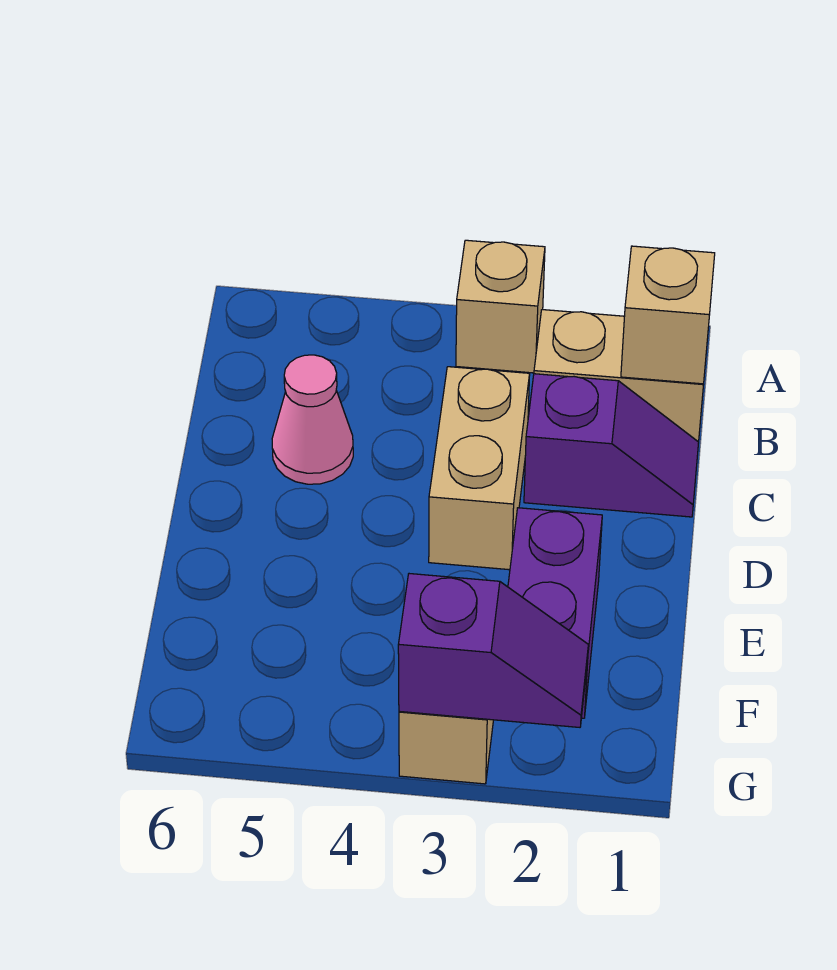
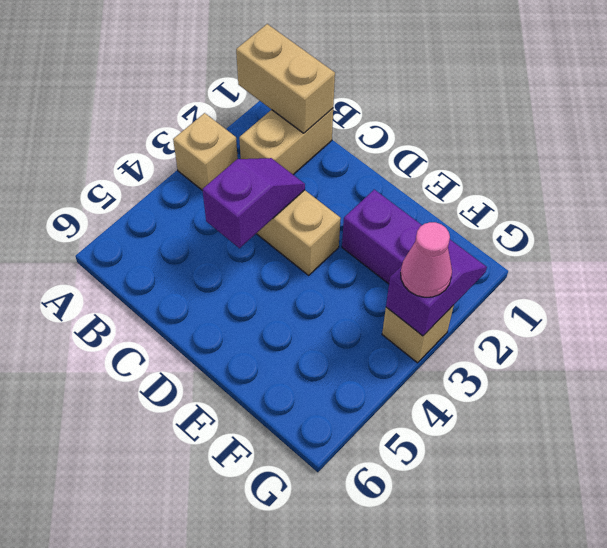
tan 1x1 brick [621,246,715,384] -> tan 1x2 brick [236,24,335,133]
purple 1x2 slope [524,374,699,517] -> purple 1x2 slope moved to [202,158,305,248]
pink 1x1 cone [272,355,353,484] -> pink 1x1 cone moved to [401,222,452,297]

